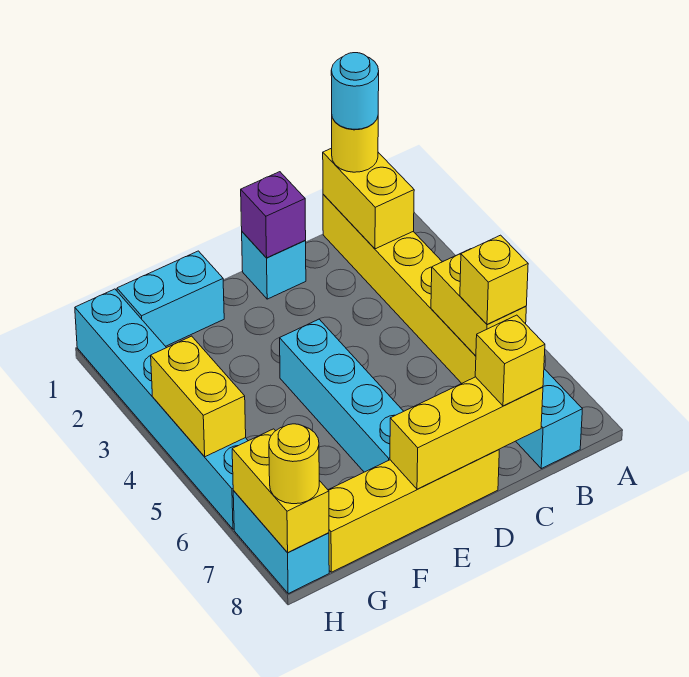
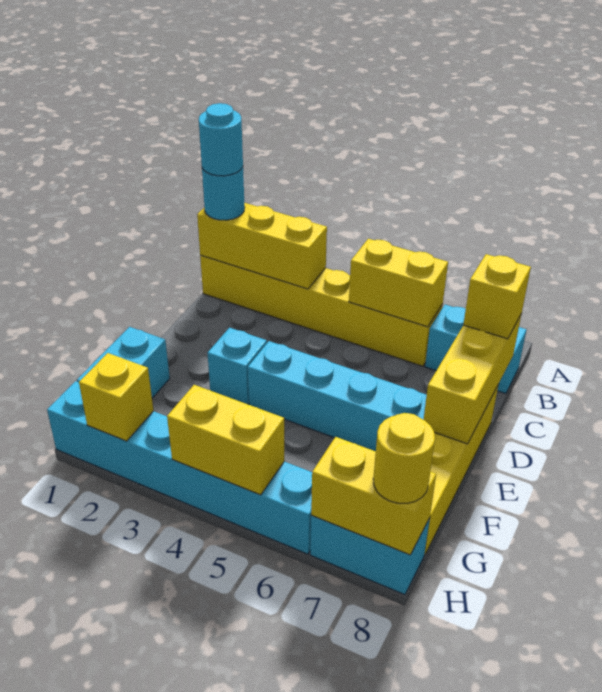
yellow 1x2 brick [323,148,414,249] -> yellow 1x3 brick [197,203,327,289]
yellow 1x1 round brick [332,117,378,172] -> cyan 1x1 round brick [202,167,245,220]
yellow 1x1 brick [460,235,528,325] -> yellow 1x1 brick moved to [79,353,154,441]
cyan 1x1 brick [242,232,306,299] -> cyan 1x1 brick moved to [208,328,267,404]
purple 1x1 brick [241,172,306,258] -> none

